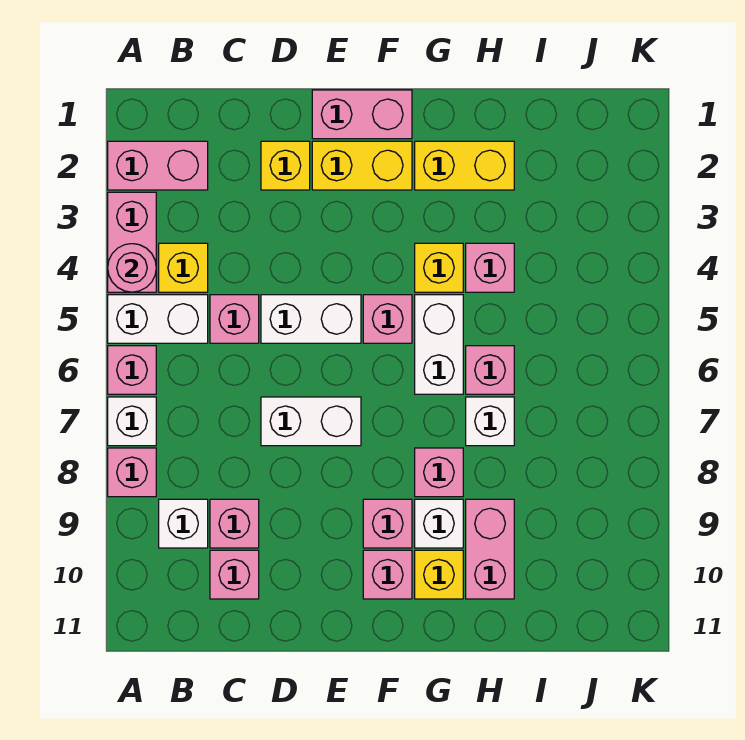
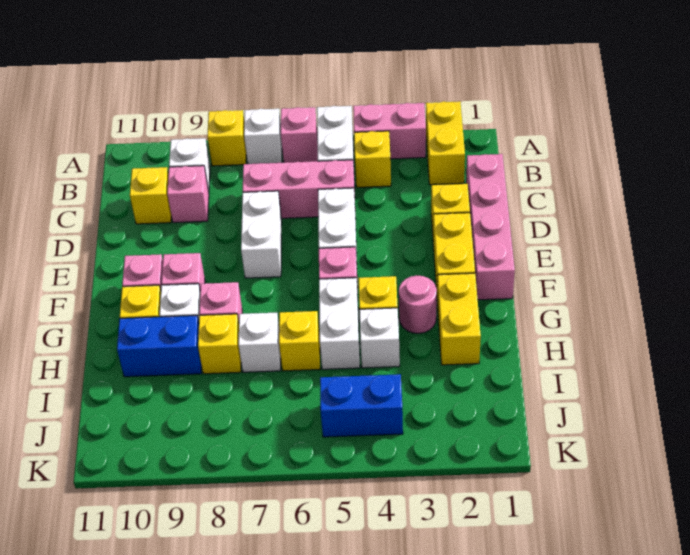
pink 1x2 brick [108,141,208,190] -> yellow 1x2 brick [426,101,465,185]
pink 1x1 round brick [108,244,156,292] -> pink 1x1 round brick moved to [399,276,437,333]
pink 1x1 brick [108,448,156,497] -> yellow 1x1 brick [207,110,246,166]
pink 1x1 brick [210,295,259,343] -> pink 1x3 brick [243,160,355,218]
pink 1x1 brick [210,550,259,599] -> yellow 1x1 brick [130,167,171,224]
pink 1x2 brick [312,90,412,139] -> pink 1x4 brick [466,154,515,300]
white 1x2 brick [415,295,463,394] -> white 1x2 brick turned to [319,278,360,369]
pink 1x1 brick [466,243,514,292] -> white 1x1 brick [359,308,400,368]
pink 1x1 brick [466,346,514,394] -> yellow 1x1 brick [279,311,320,371]
none -> yellow 1x1 brick [198,314,241,374]
pink 1x2 brick [466,499,514,599] -> blue 1x2 brick [117,316,202,377]
none -> blue 1x2 brick [320,374,403,437]

